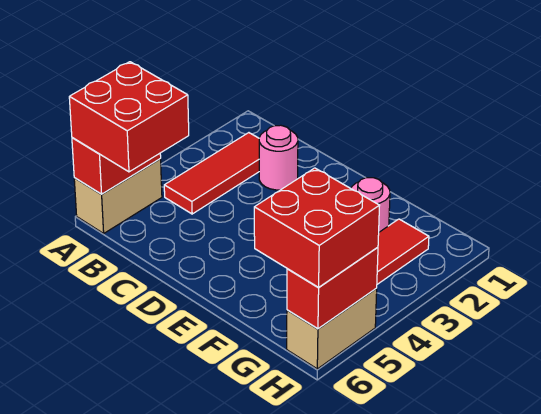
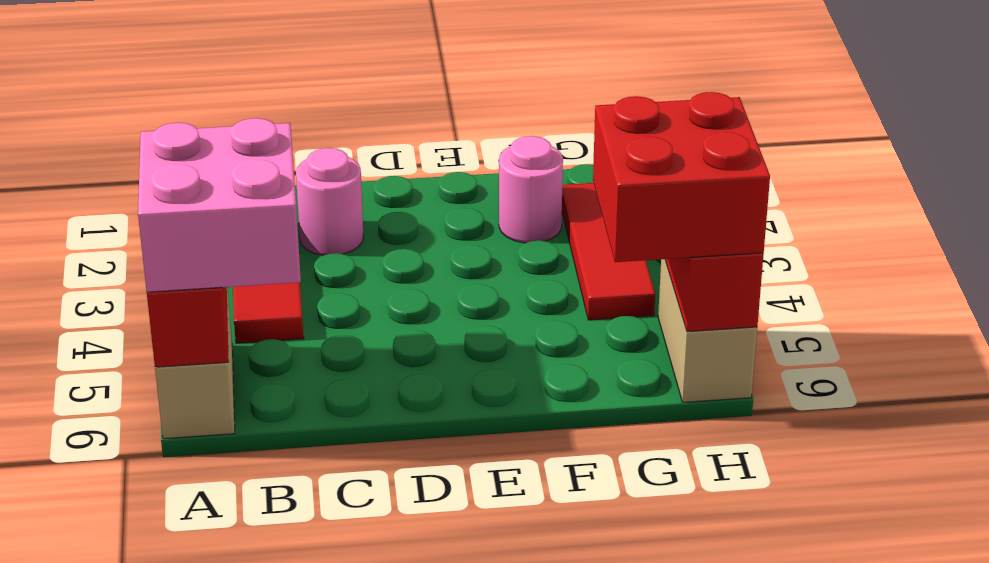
red 2x2 brick [69,62,189,172] -> pink 2x2 brick [138,118,301,292]

